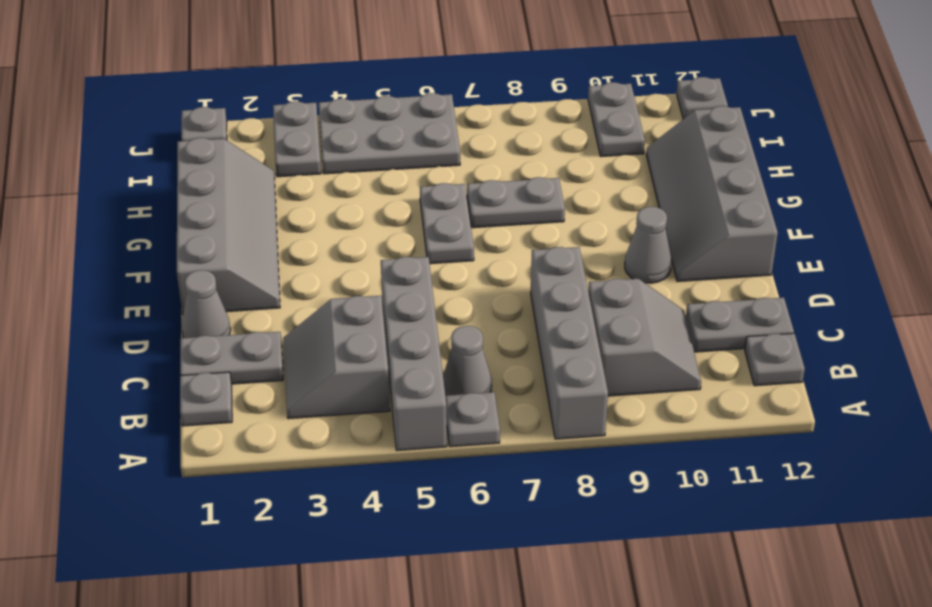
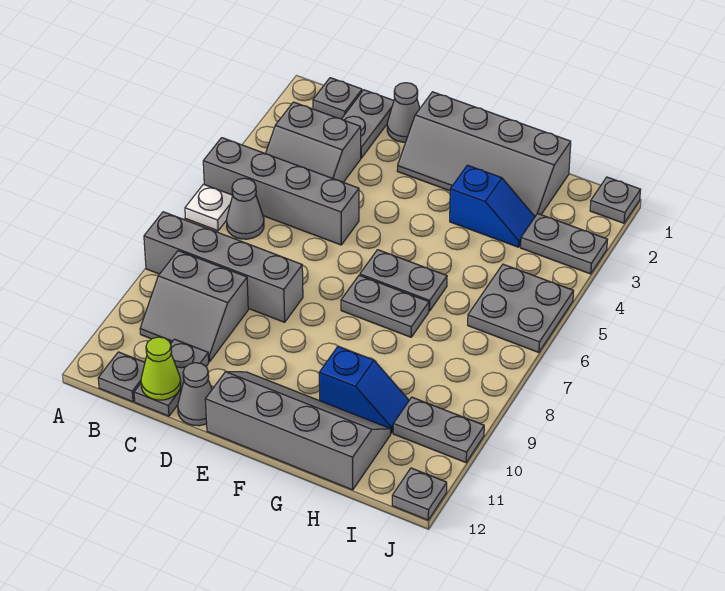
grey 1x1 plate [445,392,500,447] -> white 1x1 plate [185,184,233,231]
grey 2x2 slope [284,296,390,419] -> grey 2x2 slope turned to [266,102,361,182]
none -> lime 1x1 cone [141,337,181,400]
grey 1x1 cone [625,207,671,283] -> grey 1x1 cone moved to [178,363,212,426]
none -> blue 1x2 slope [450,165,535,247]
grey 1x2 plate [467,177,565,228] -> grey 1x2 plate turned to [341,275,429,337]
none -> blue 1x2 slope [319,346,409,433]
grey 2x3 plate [319,93,460,174] -> grey 2x2 plate [468,264,574,353]

